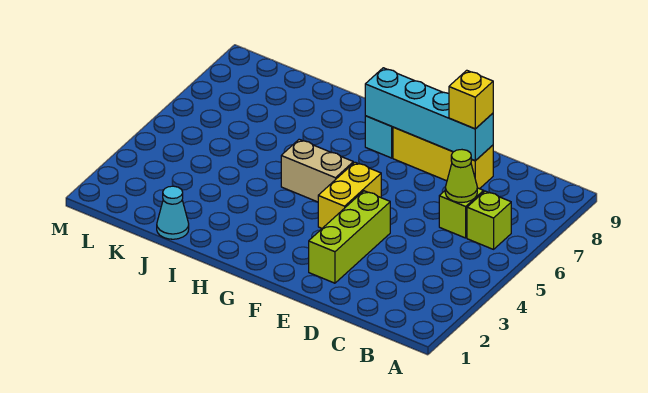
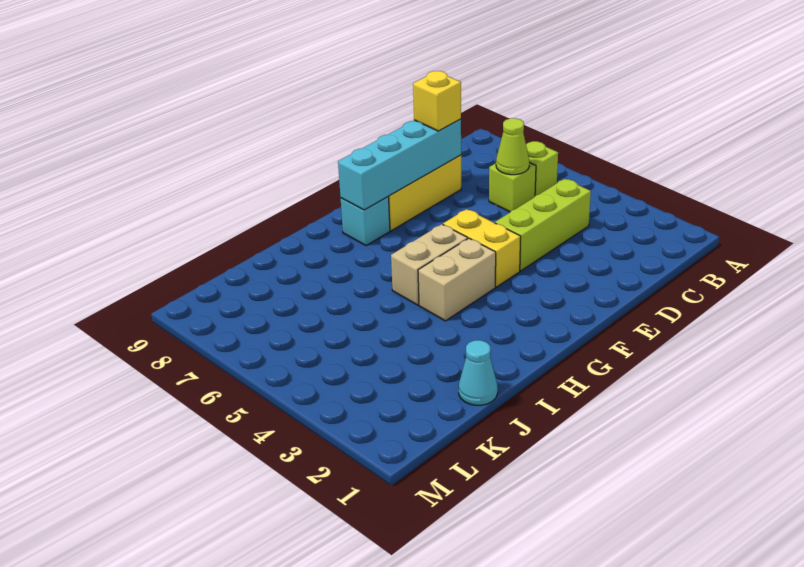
lime 1x3 brick [309,191,390,283] -> lime 1x3 brick turned to [495,179,591,271]
none -> tan 1x2 brick [418,238,496,321]

